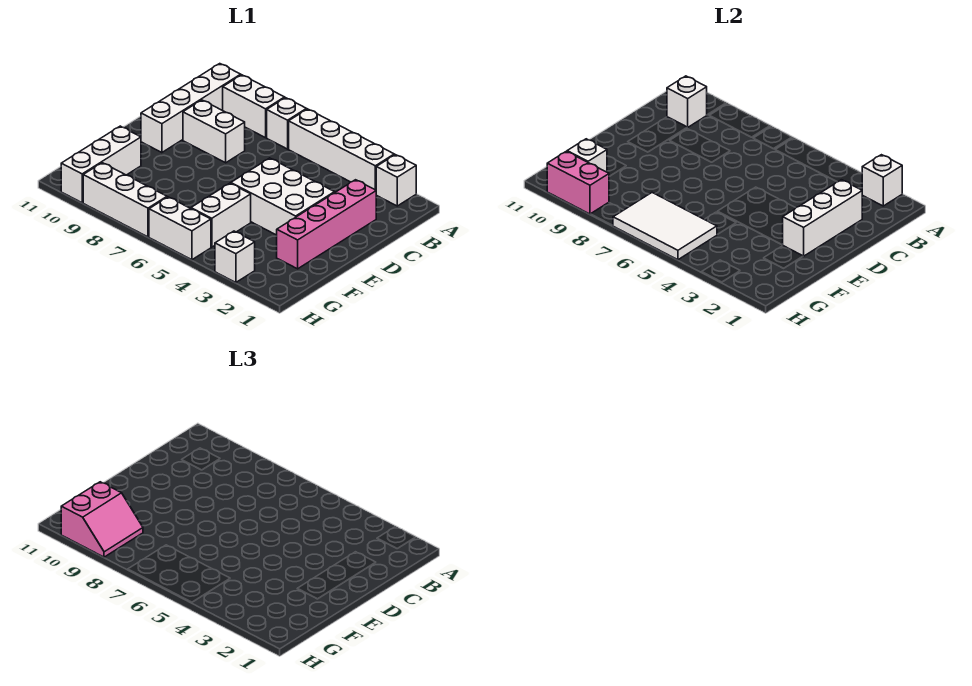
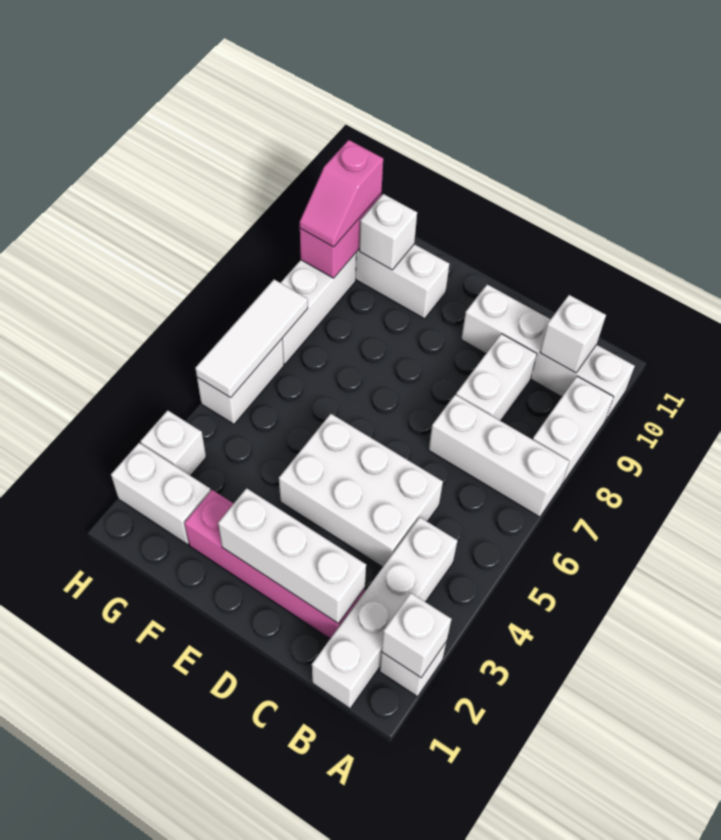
white 1x4 brick [289,109,394,190] -> white 1x4 brick moved to [312,517,458,708]
white 1x1 brick [267,98,307,149] -> white 1x3 brick [429,395,569,517]
white 2x3 brick [231,158,335,235] -> white 2x3 brick turned to [279,414,443,567]
white 1x2 brick [191,183,251,247] -> white 1x2 brick moved to [111,443,211,545]
white 2x3 tile [613,193,717,260] -> white 1x3 tile [195,280,308,398]
pink 2x2 slope [61,482,143,557] -> pink 1x2 slope [300,140,383,247]

